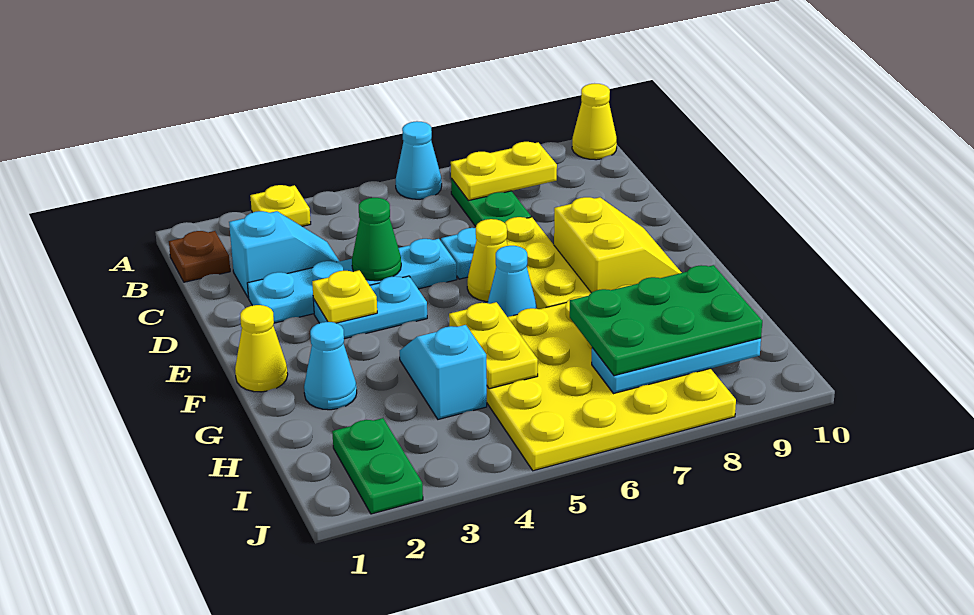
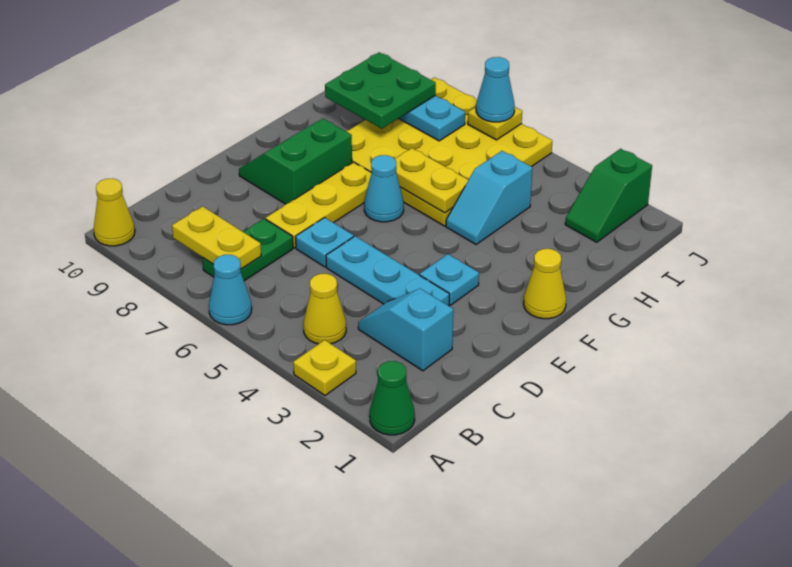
brown 1x1 plate [169,231,230,282] -> none
cyan 1x4 plate [247,239,457,323] -> cyan 1x3 plate [326,236,449,306]
green 1x1 cone [352,198,401,281] -> green 1x1 cone moved to [370,361,415,435]
cyan 1x2 plate [313,276,427,339] -> cyan 1x1 plate [420,254,479,305]
yellow 1x1 plate [312,270,377,323] -> yellow 1x1 plate moved to [468,107,522,140]
yellow 1x1 cone [467,219,508,302] -> yellow 1x1 cone moved to [304,274,346,344]
yellow 2x2 slope [554,197,682,293] -> green 2x2 slope [239,119,352,204]
cyan 1x1 cone [304,322,357,410] -> cyan 1x1 cone moved to [476,57,515,122]
yellow 1x2 plate [449,302,538,389] -> yellow 1x2 plate turned to [395,148,468,213]
green 2x3 plate [570,265,762,376] -> green 2x2 plate [325,52,436,129]
green 1x2 plate [332,418,423,514] -> green 1x2 slope [565,149,652,242]

